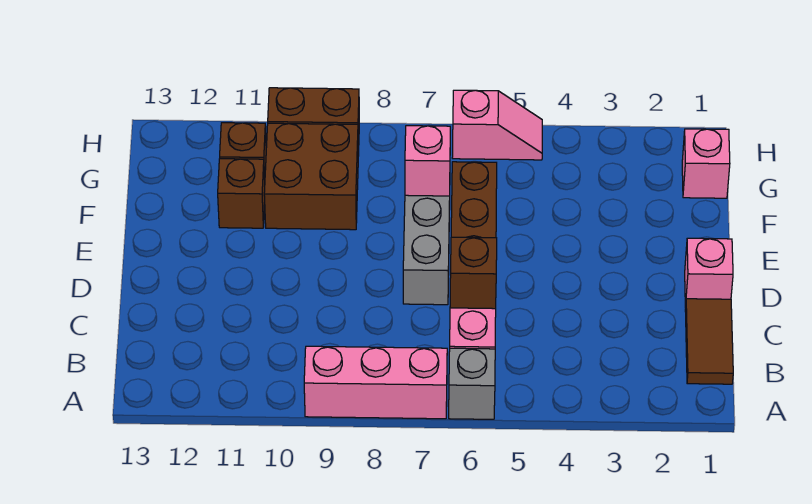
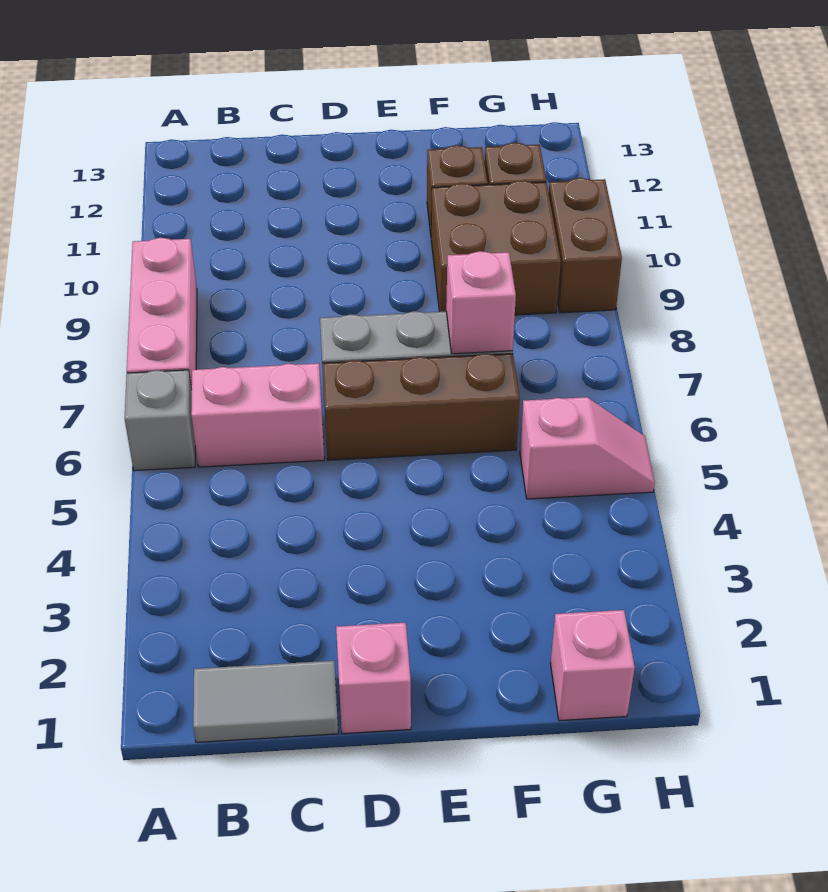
brown 1x2 tile [685,299,733,384] -> grey 1x2 tile [193,661,338,742]
brown 1x1 brick [450,237,497,309] -> none
pink 1x2 slope [452,90,542,160] -> pink 1x2 slope turned to [520,397,655,499]

